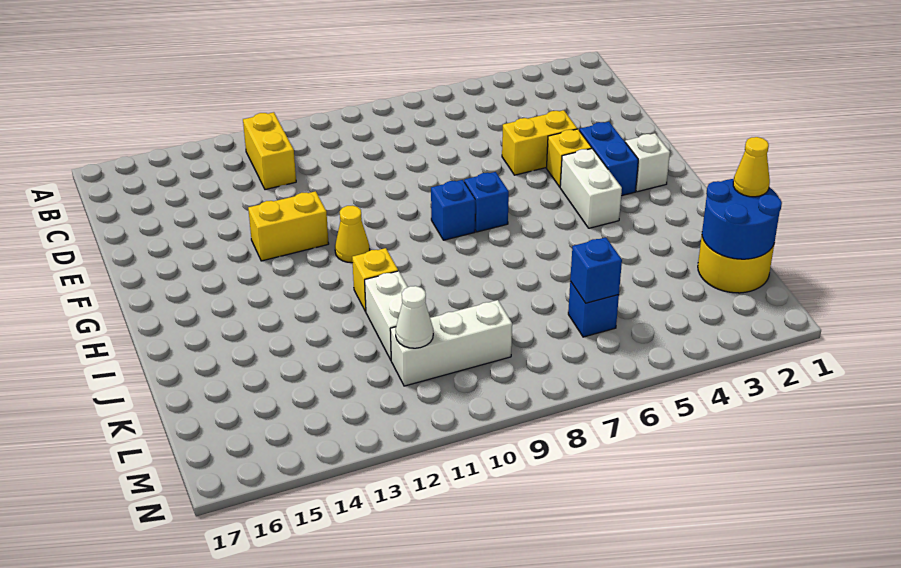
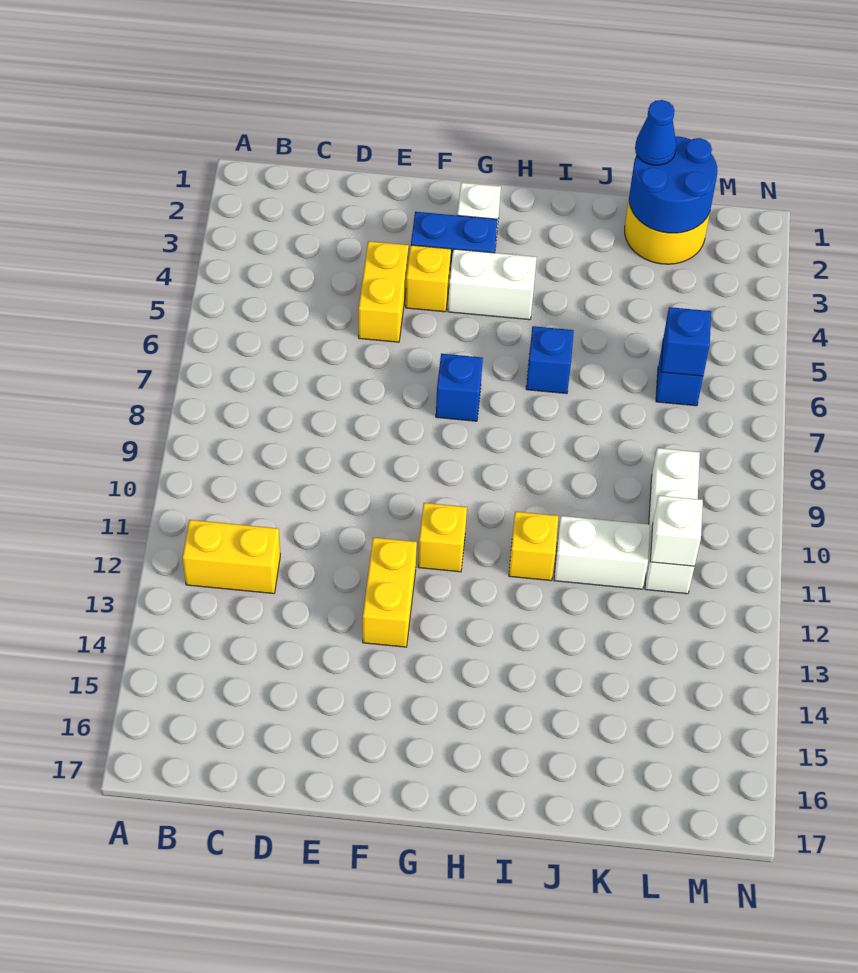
blue 1x1 brick [431,180,475,240] -> blue 1x1 brick moved to [526,326,574,394]
yellow 1x1 cone [335,205,370,263] -> yellow 1x1 brick [418,503,467,572]
yellow 1x1 cone [733,137,770,197] -> blue 1x1 cone [635,100,677,165]
white 1x1 cone [396,286,433,348] -> white 1x1 brick [650,496,703,566]

